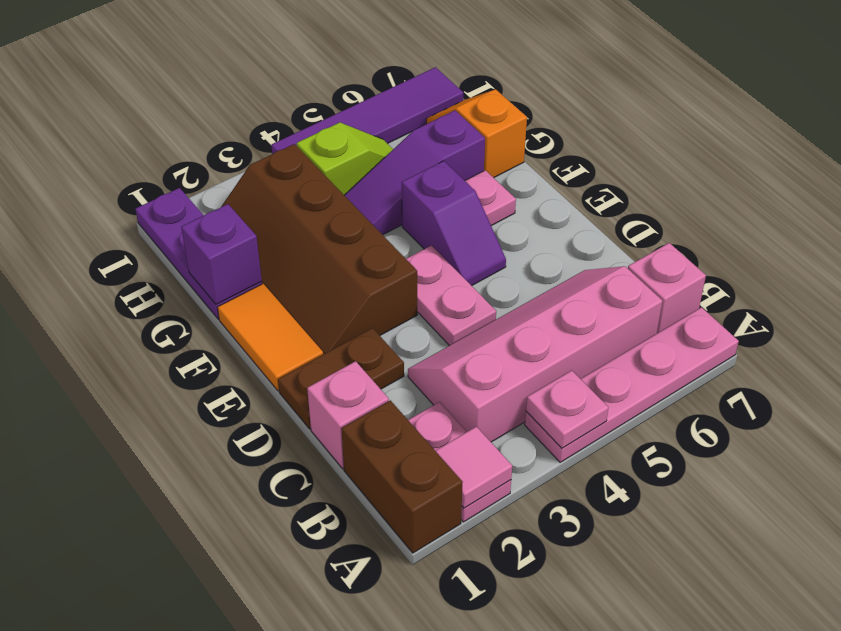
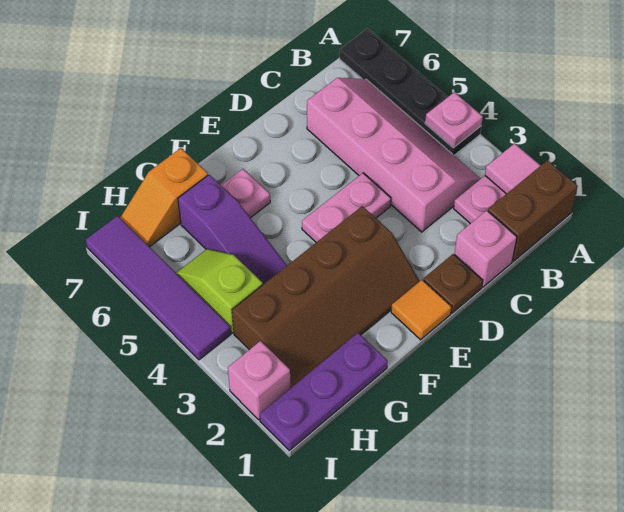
pink 1x4 plate [525,307,739,462] -> black 1x4 plate [339,29,481,155]
pink 2x4 slope [408,266,662,442] -> pink 2x4 slope turned to [307,78,480,232]
pink 1x1 brick [628,243,706,333] -> pink 1x1 brick moved to [228,341,290,420]
brown 1x2 plate [278,328,404,429] -> brown 1x1 plate [423,254,483,313]
orange 1x2 tile [218,284,323,391] -> orange 1x1 tile [391,280,452,340]
purple 1x2 slope [402,161,506,286] -> none
purple 1x1 brick [181,204,262,304] -> none

